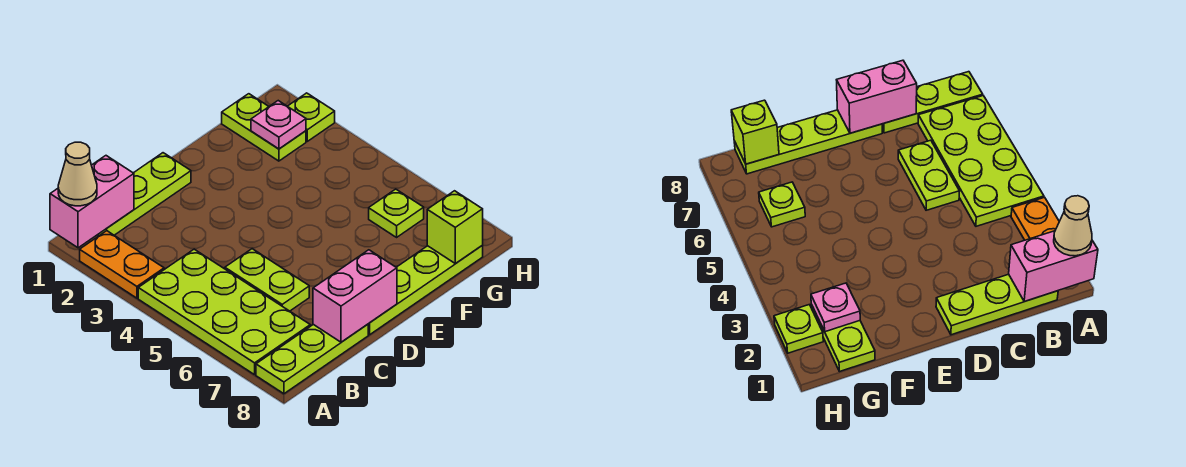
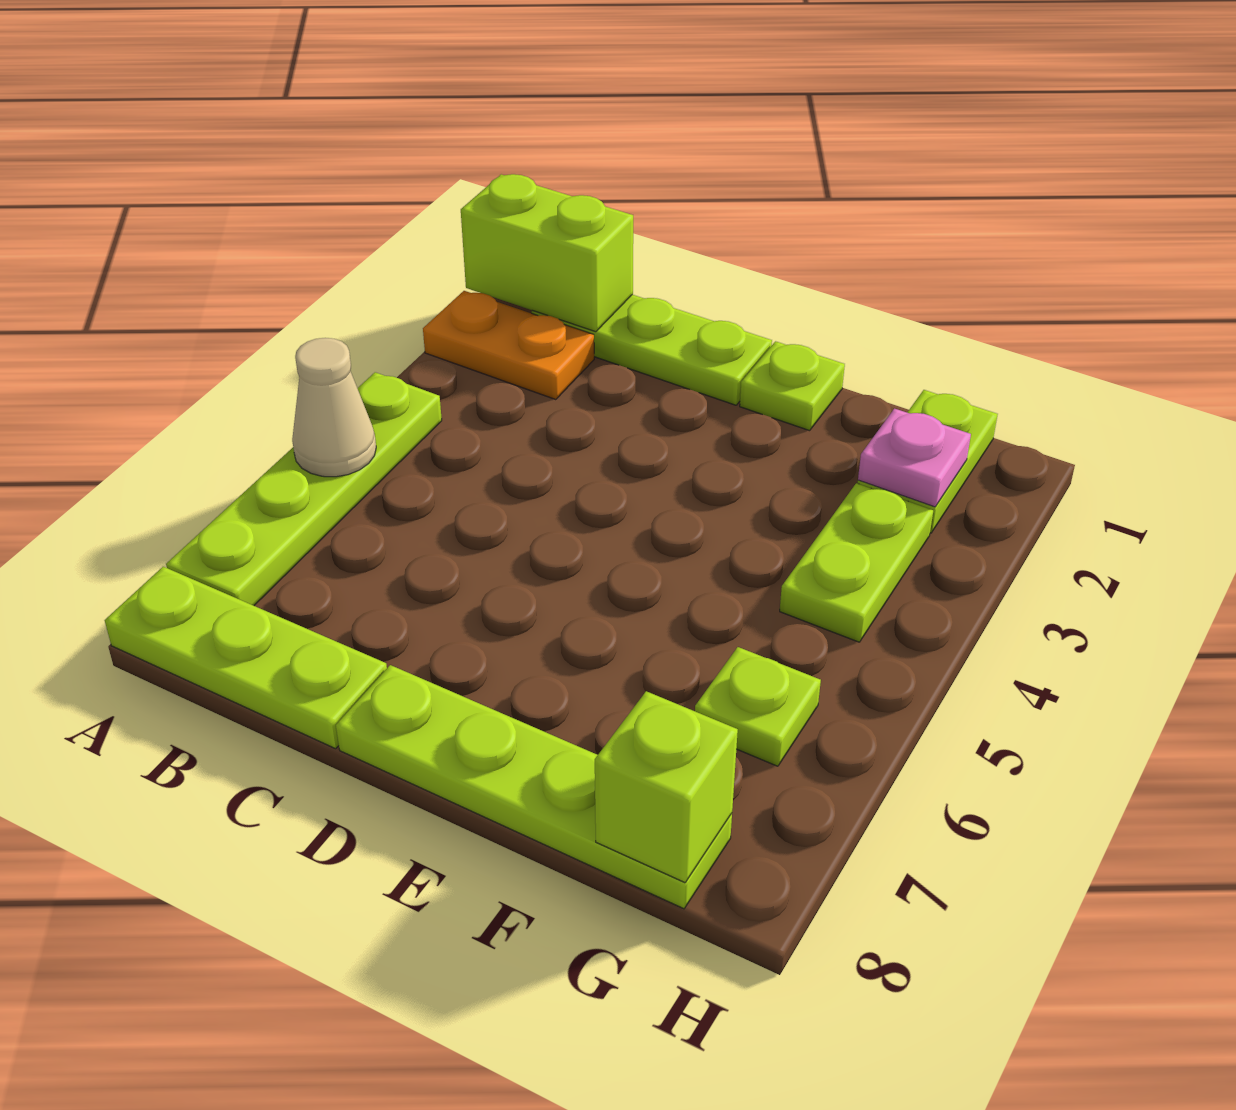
pink 1x2 brick [50,156,134,248] -> lime 1x2 brick [461,174,633,332]
tan 1x1 cone [58,142,97,206] -> tan 1x1 cone moved to [292,338,376,477]
orange 1x2 plate [80,231,164,298] -> orange 1x2 plate turned to [423,291,594,400]
lime 2x4 plate [138,249,310,375] -> lime 1x4 plate [166,372,442,606]
lime 1x2 plate [225,249,309,311] -> lime 1x2 plate moved to [780,483,933,642]
pink 1x2 brick [313,250,397,342] -> none
lime 1x1 plate [288,93,335,141] -> lime 1x1 plate moved to [740,341,845,431]

